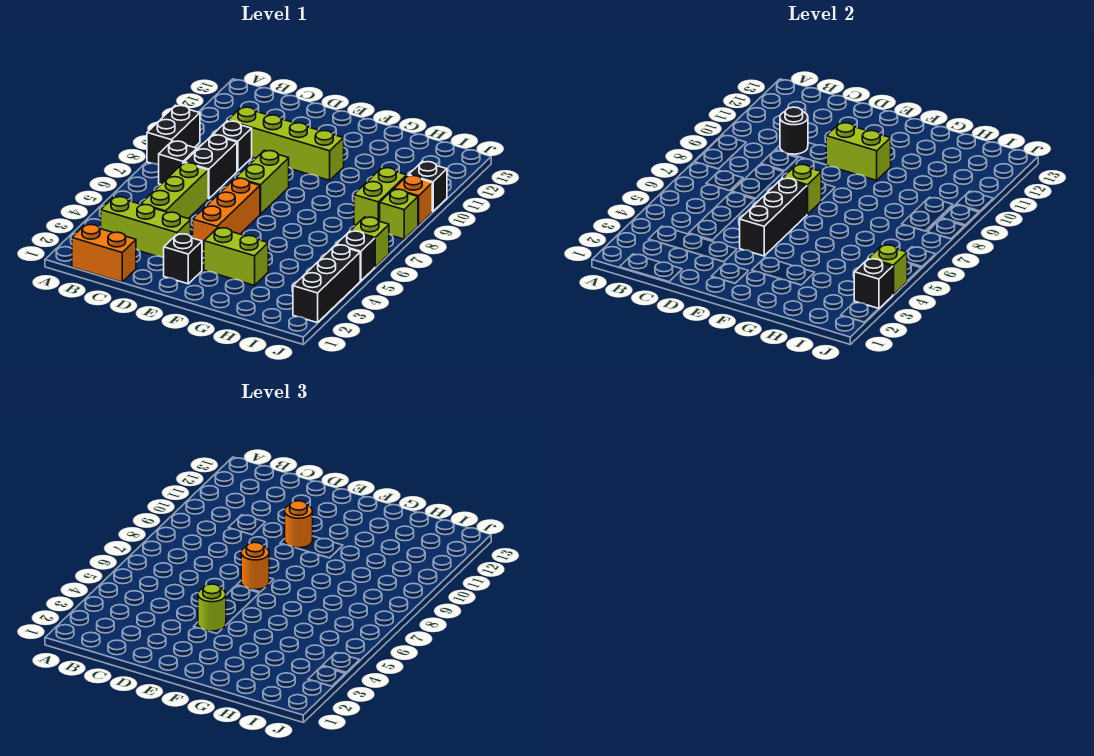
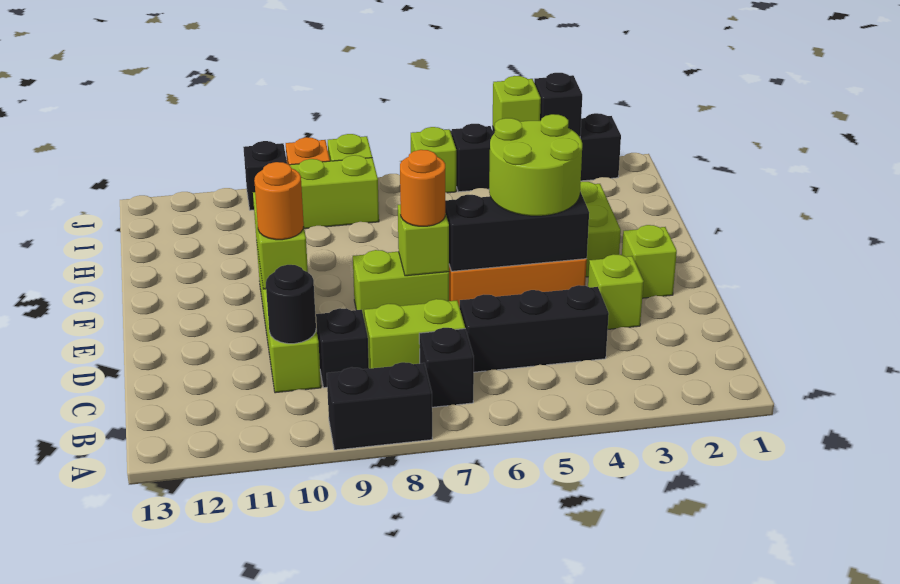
orange 1x2 brick [72,224,136,282] -> none
lime 1x3 brick [101,196,191,258] -> lime 1x1 brick [588,254,644,329]
lime 1x3 brick [141,163,208,219] -> black 1x3 brick [460,285,609,372]
black 1x2 brick [184,135,237,199] -> lime 1x2 brick [364,299,465,369]
black 1x1 brick [164,234,202,284] -> lime 1x1 brick [622,225,677,298]
lime 1x1 round brick [198,584,226,631] -> lime 2x2 round brick [489,114,582,216]

